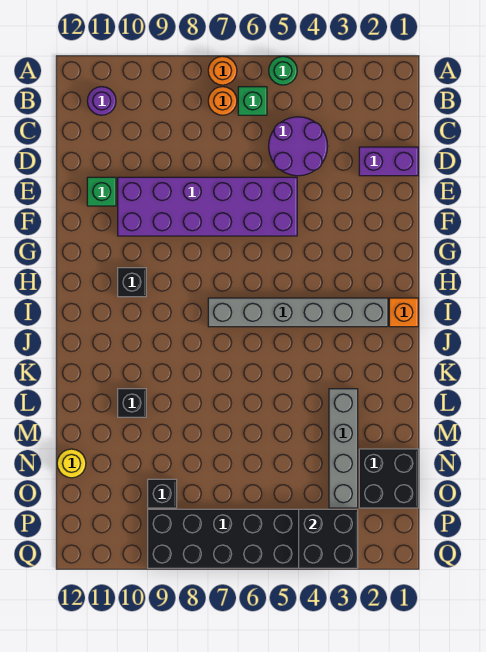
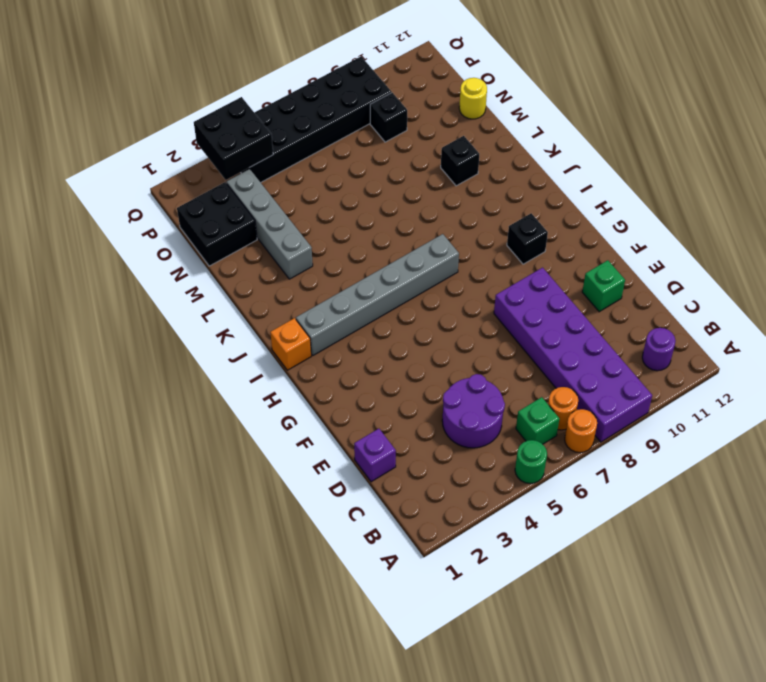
purple 1x2 brick [359,147,418,176] -> purple 1x1 brick [354,429,396,482]
purple 2x6 brick [118,177,297,236] -> purple 2x6 brick turned to [494,268,652,442]

